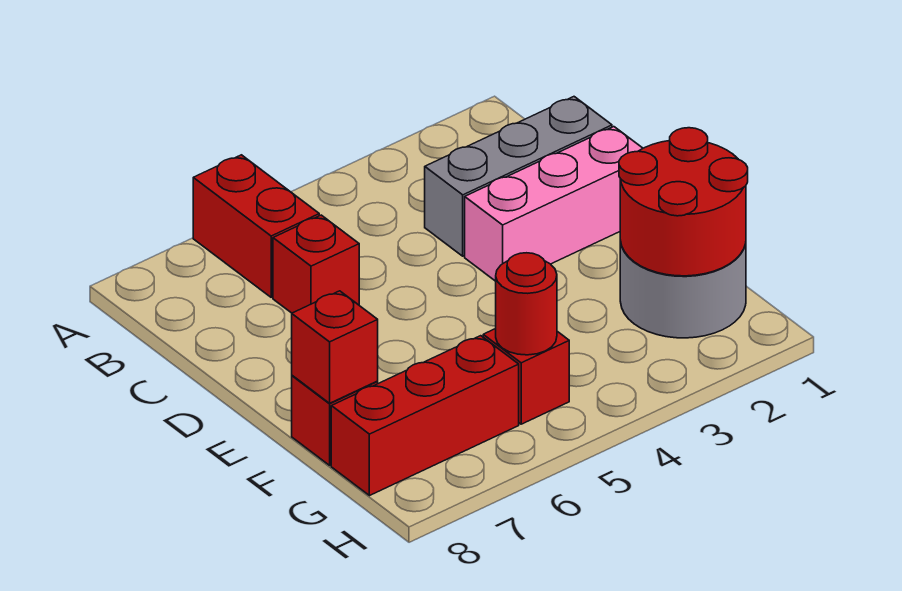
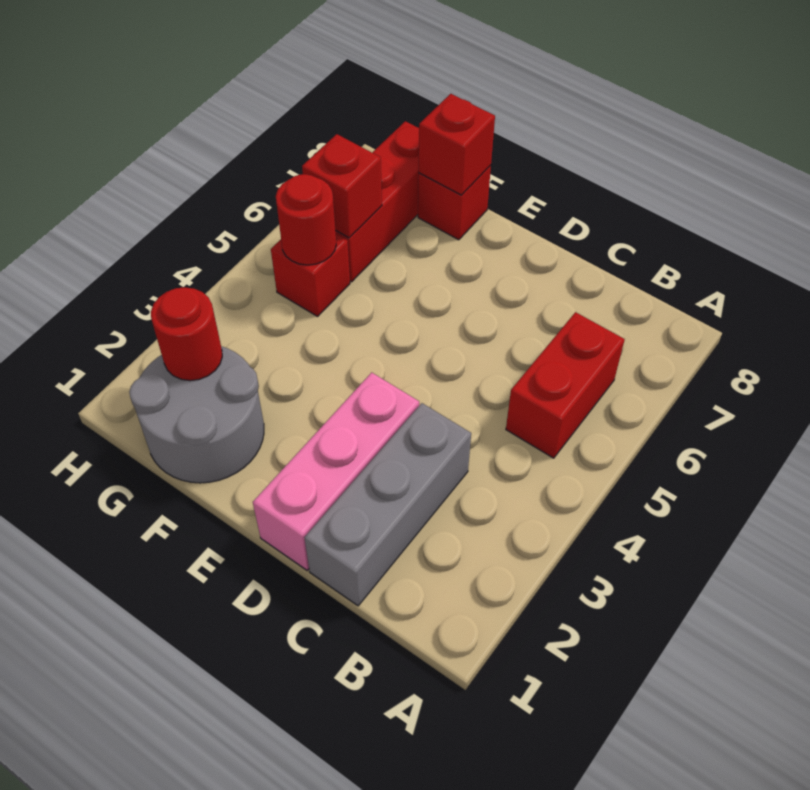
red 1x2 brick [193,155,319,297] -> red 1x2 brick turned to [506,312,625,458]
red 1x1 brick [273,215,359,313] -> red 1x1 brick moved to [302,134,382,238]
red 2x2 round brick [619,128,748,276] -> red 1x1 round brick [151,287,222,381]

